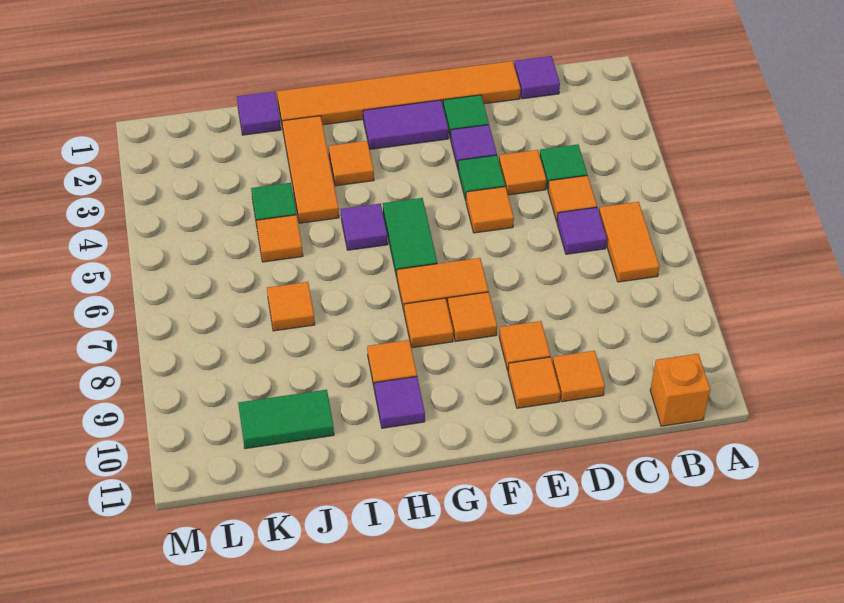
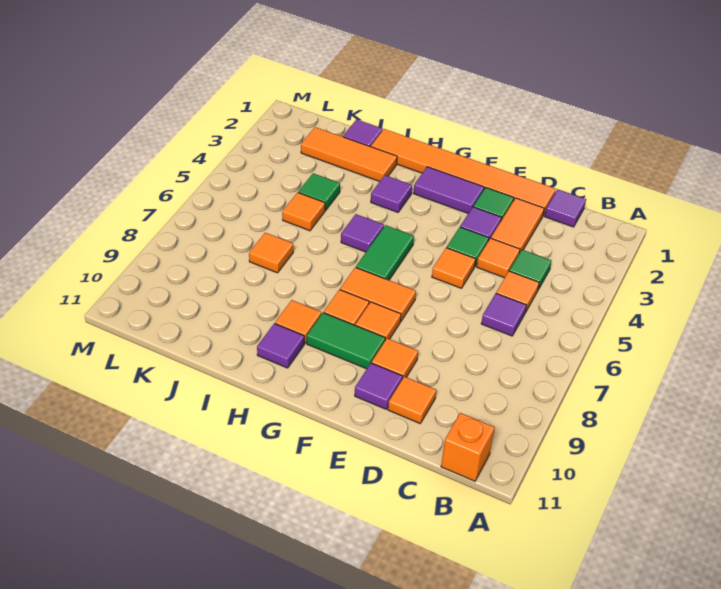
orange 1x2 tile [599,202,659,282] -> orange 1x2 tile moved to [491,198,544,253]
orange 1x1 tile [508,357,560,408] -> purple 1x1 tile [355,363,403,409]
orange 1x1 tile [329,141,374,186] -> purple 1x1 tile [371,175,412,212]
orange 1x3 tile [282,116,339,223] -> orange 1x3 tile turned to [301,127,397,181]
green 1x2 tile [238,390,334,449] -> green 1x2 tile moved to [307,313,385,369]

